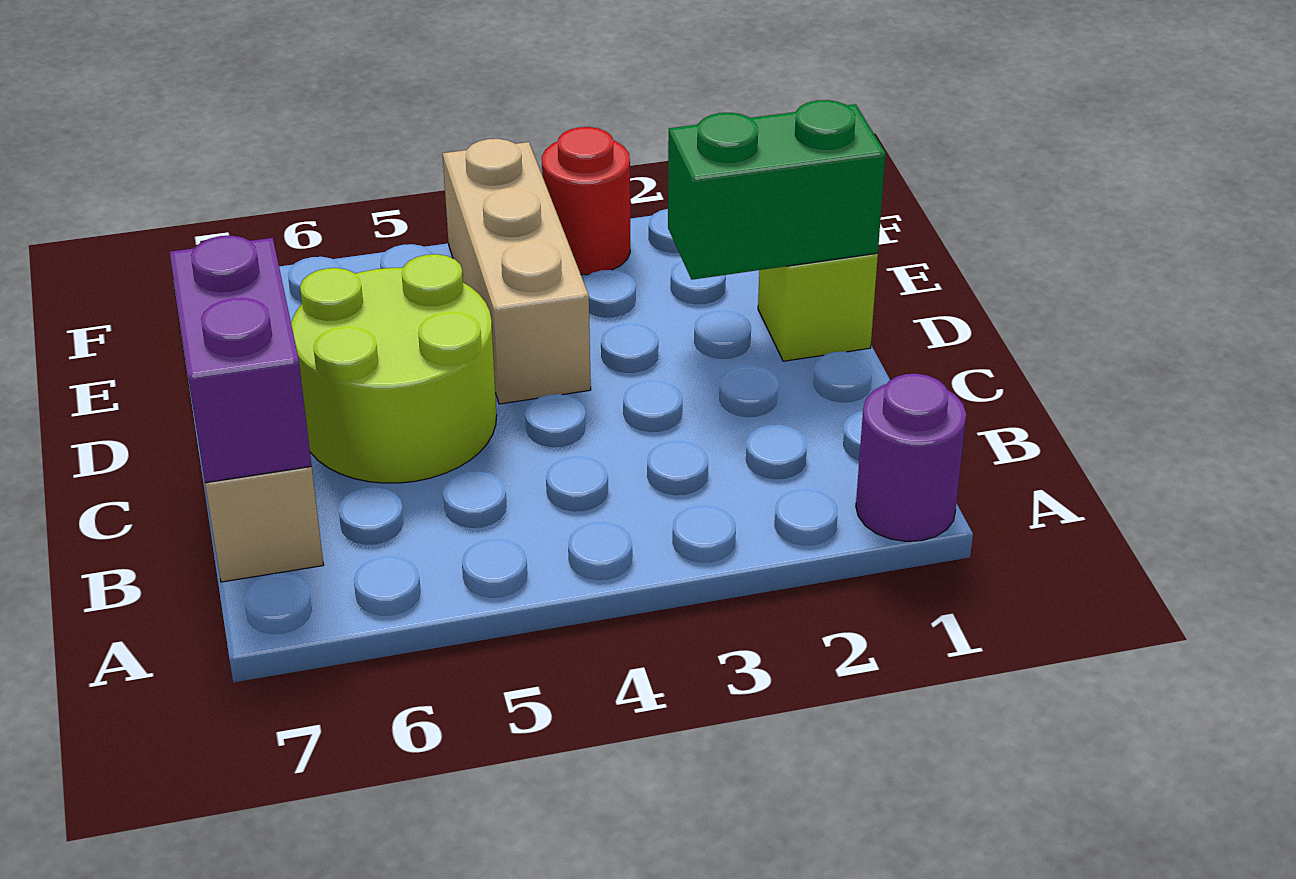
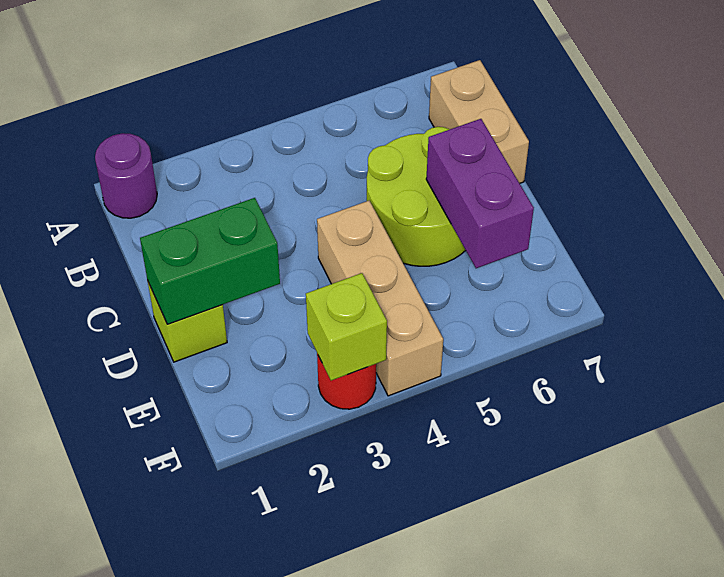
purple 1x2 brick [170,236,312,483] -> purple 1x2 brick moved to [426,119,534,268]
none -> lime 1x1 brick [306,273,387,381]

